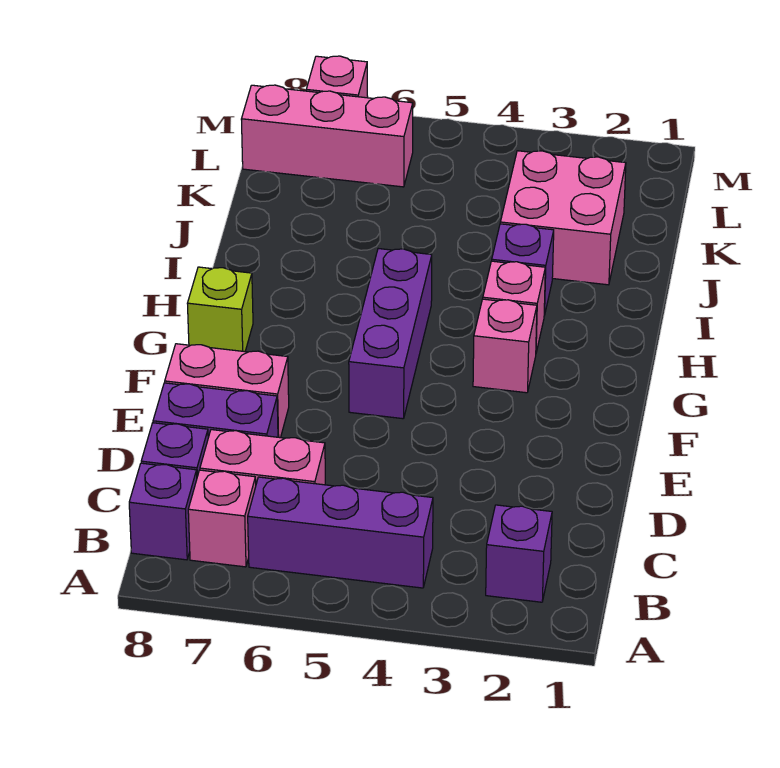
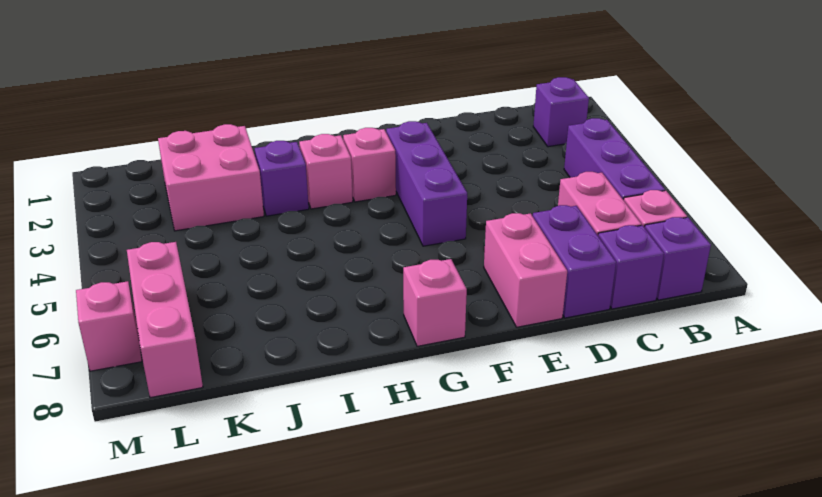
purple 1x3 brick [349,249,432,419] -> purple 1x3 brick turned to [386,121,467,246]
lime 1x1 brick [187,267,253,352] -> pink 1x1 brick [403,259,467,346]

